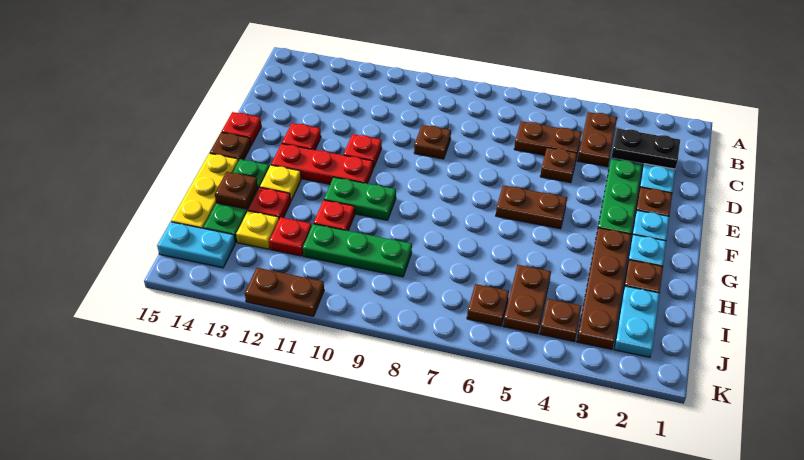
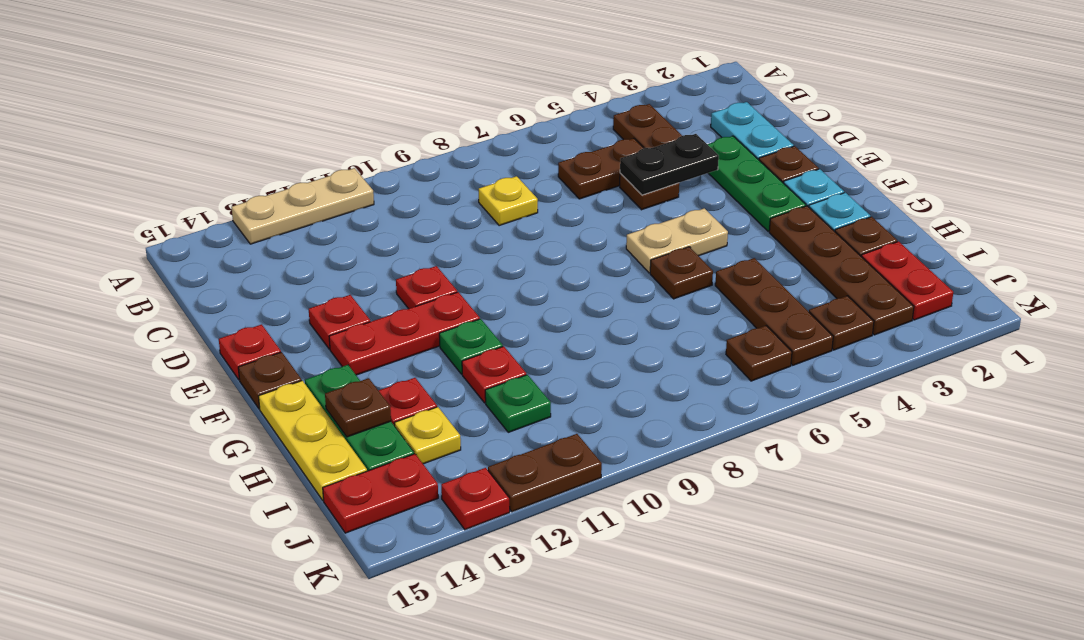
none -> tan 1x3 plate [231,168,374,244]
black 1x2 plate [612,128,680,169] -> black 1x2 plate moved to [620,134,719,195]
brown 1x1 plate [414,125,451,159] -> brown 1x1 plate moved to [650,247,713,299]
brown 1x2 plate [496,185,567,229] -> tan 1x2 plate [626,208,728,273]
green 1x2 plate [324,177,396,220] -> green 1x1 plate [439,319,503,374]
yellow 1x1 plate [260,165,301,201] -> yellow 1x1 plate moved to [479,176,538,225]
cyan 1x2 plate [614,286,660,357] -> red 1x2 plate [862,241,953,320]
brown 1x2 plate [503,265,551,334] -> brown 1x3 plate [715,258,833,365]
green 1x3 plate [303,224,412,277] -> green 1x1 plate [485,375,551,432]
red 1x1 plate [269,217,312,256] -> red 1x1 plate moved to [441,468,510,530]
cyan 1x2 plate [157,222,235,268] -> red 1x2 plate [323,454,438,533]

